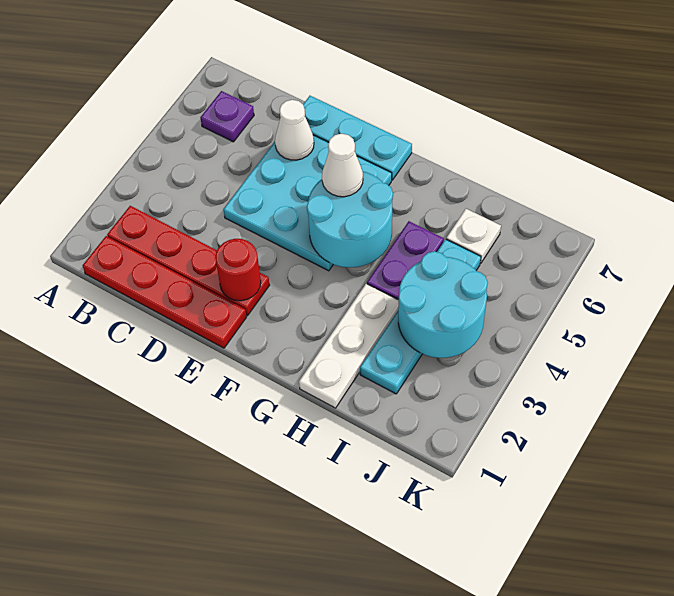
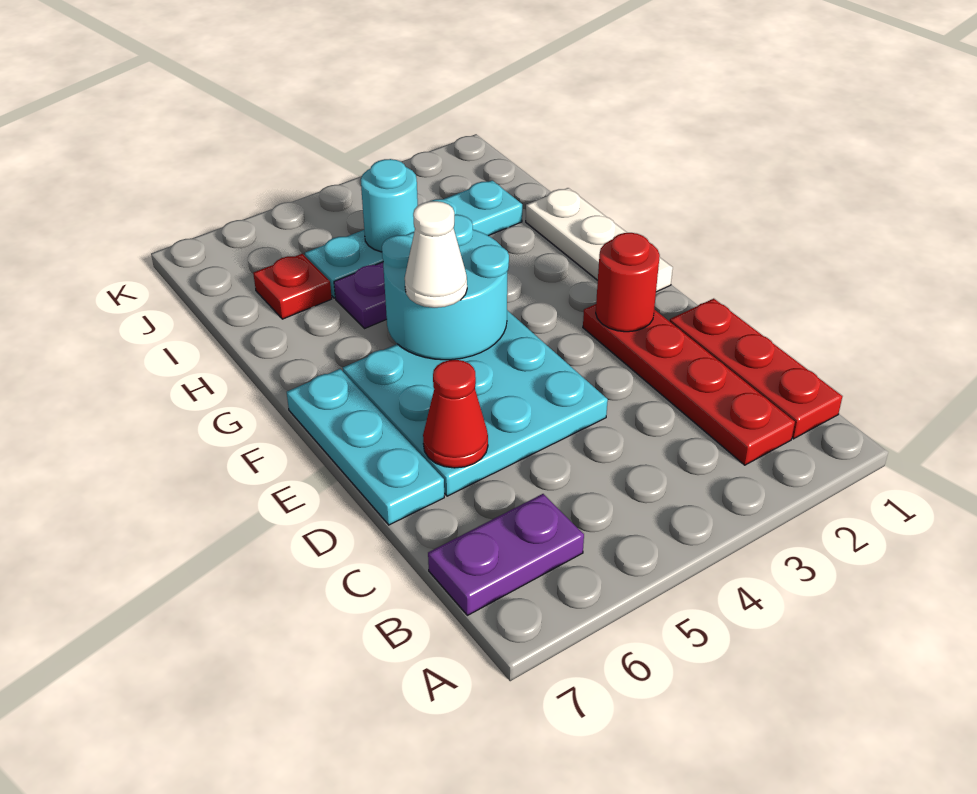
red 1x4 plate [83,236,246,348] -> red 1x3 plate [670,299,842,439]
purple 1x1 plate [200,91,254,142] -> purple 1x2 plate [428,494,584,615]
white 1x1 cone [275,100,314,160] -> red 1x1 cone [423,360,488,468]
white 1x3 plate [299,284,399,408] -> white 1x3 plate turned to [526,188,673,292]
cyan 2x2 round brick [398,251,488,358] -> cyan 1x1 round brick [361,159,418,252]
white 1x1 plate [446,209,501,263] -> red 1x1 plate [253,254,332,319]

